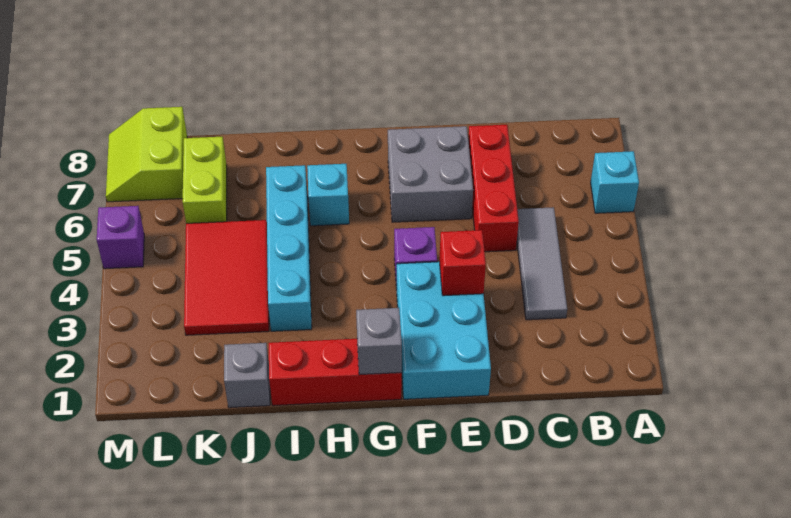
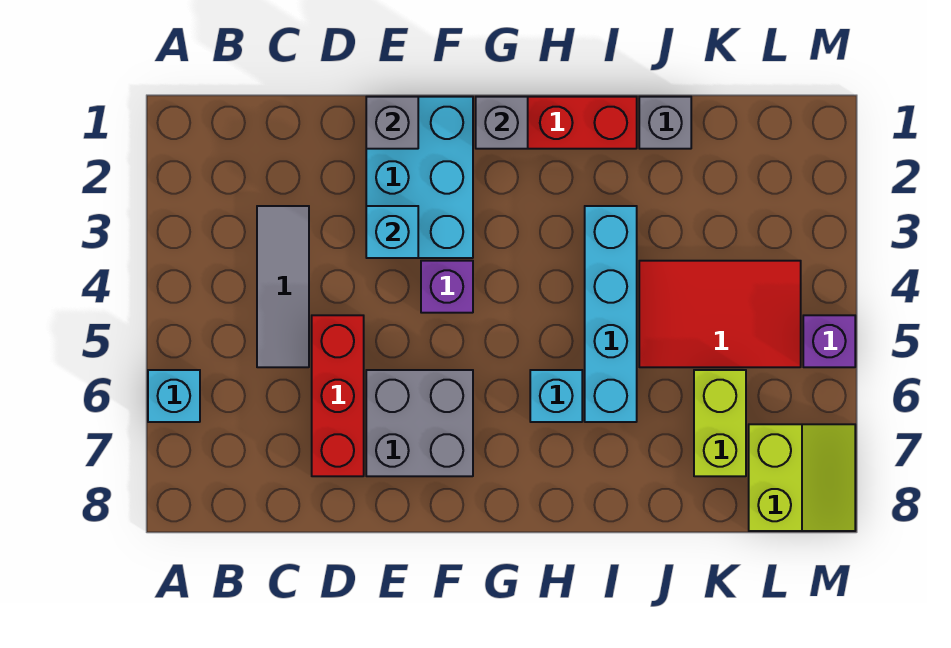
none -> grey 1x1 brick [366,97,418,149]
red 1x1 brick [439,230,486,296] -> cyan 1x1 brick [366,206,418,258]
red 2x3 tile [184,220,269,335] -> red 2x3 tile turned to [639,261,801,367]

